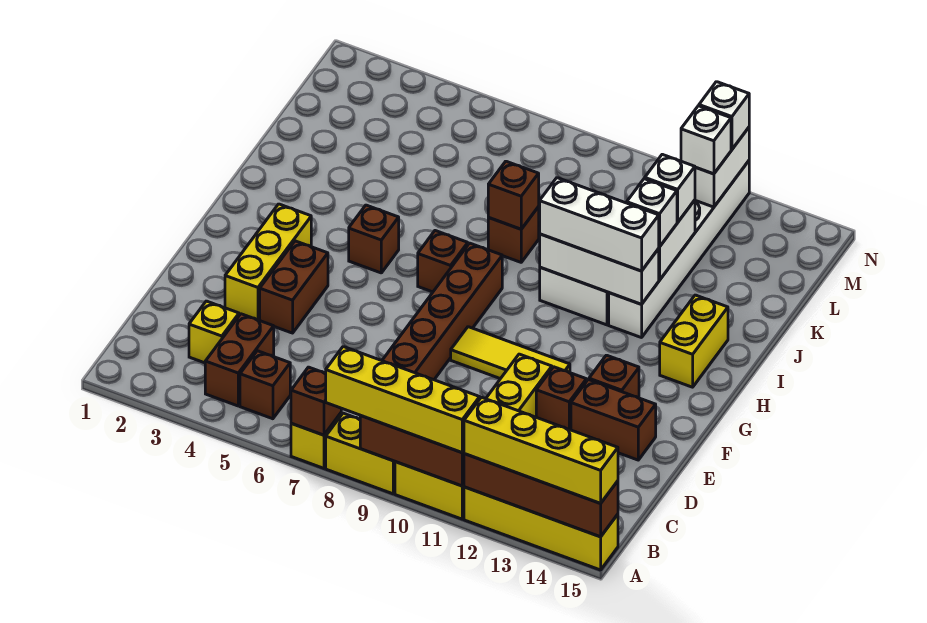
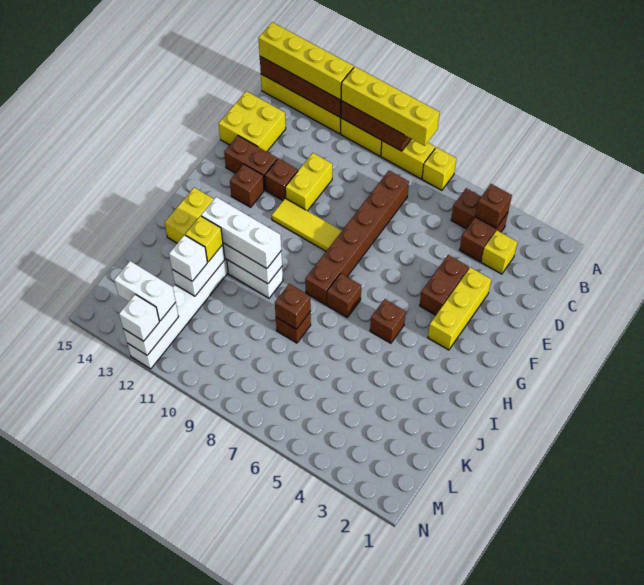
brown 1x1 brick [291,367,341,435] -> brown 1x1 brick moved to [475,184,512,228]
none -> yellow 2x2 brick [219,91,286,152]
white 1x1 brick [627,179,677,247] -> yellow 1x1 brick [185,216,223,262]
white 1x1 brick [681,106,731,174] -> white 1x2 brick [114,261,176,321]

